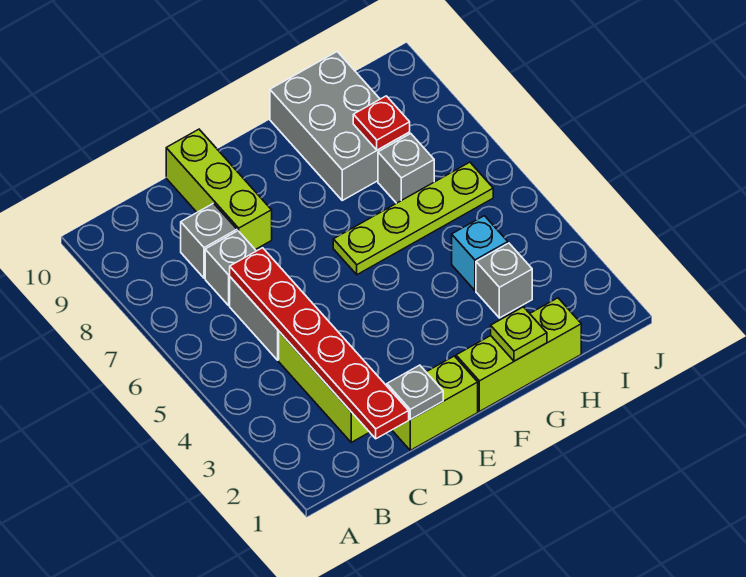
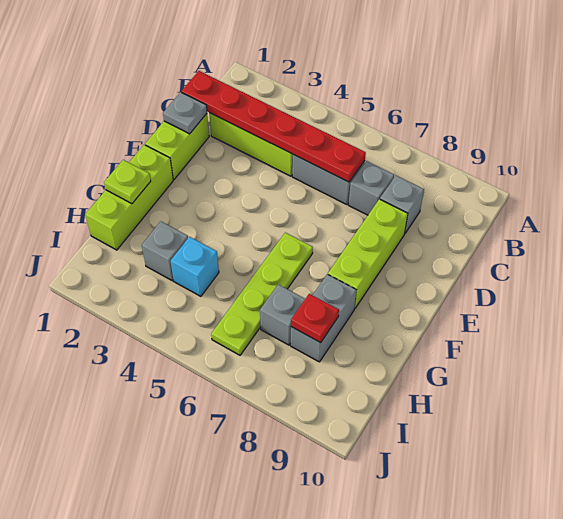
lime 1x3 brick [166,129,272,250] -> lime 1x3 brick turned to [328,199,408,309]
grey 2x3 brick [270,52,410,200] -> grey 1x2 brick [291,274,356,362]

